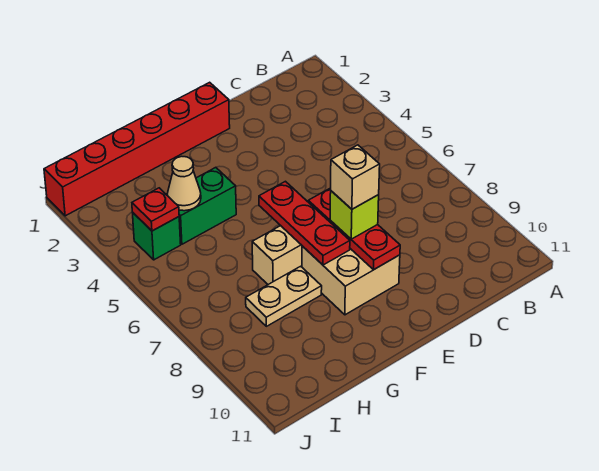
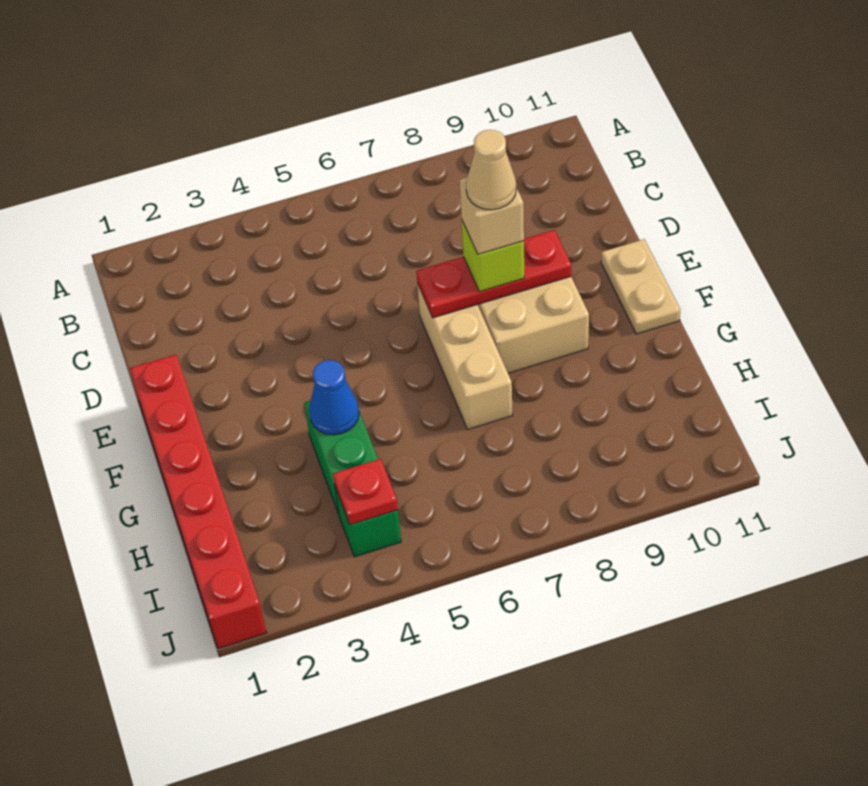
red 1x3 plate [259,181,350,265] -> none
none -> blue 1x1 cone [309,360,359,435]
tan 1x2 plate [246,266,322,326] -> tan 1x2 plate moved to [601,239,680,334]
tan 1x1 cone [167,156,201,211] -> tan 1x1 cone moved to [466,130,516,210]

